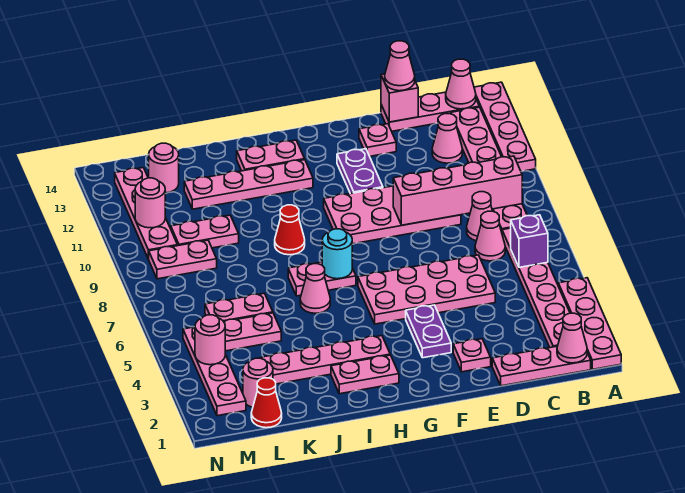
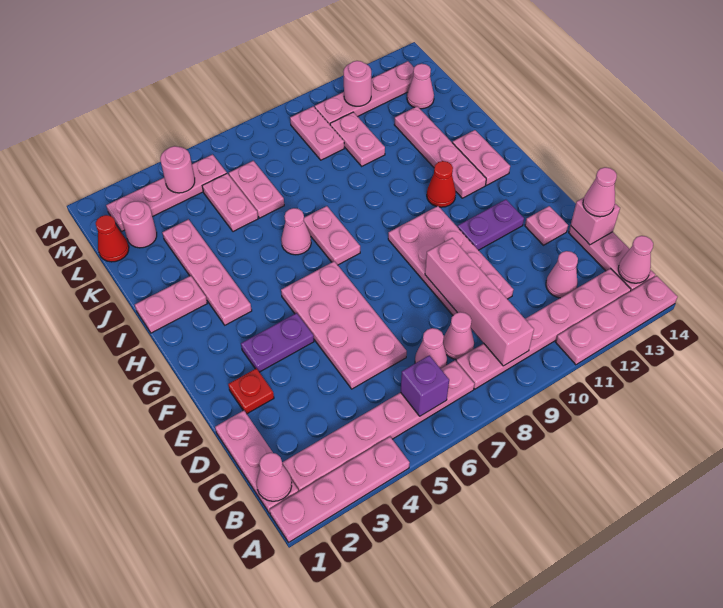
pink 1x1 plate [453,339,491,372] -> red 1x1 plate [228,368,274,414]
pink 1x2 plate [331,355,399,394] -> pink 1x2 plate turned to [135,276,207,333]
cyan 1x1 round brick [322,229,352,279] -> none
red 1x1 cone [275,205,305,255] -> red 1x1 cone moved to [427,161,456,207]
pink 1x1 round brick [148,143,179,193] -> pink 1x1 cone [407,64,434,109]

